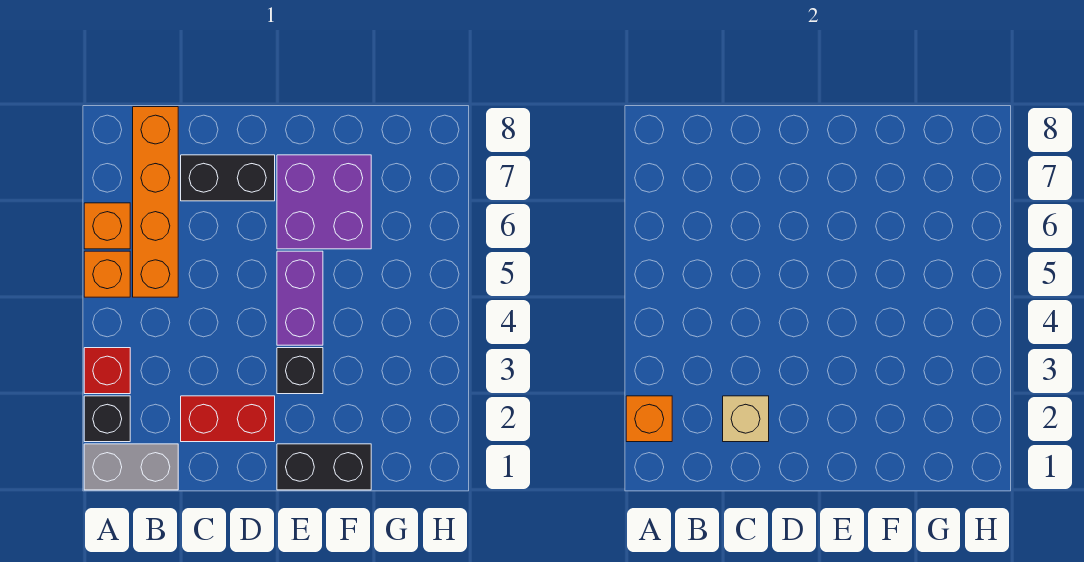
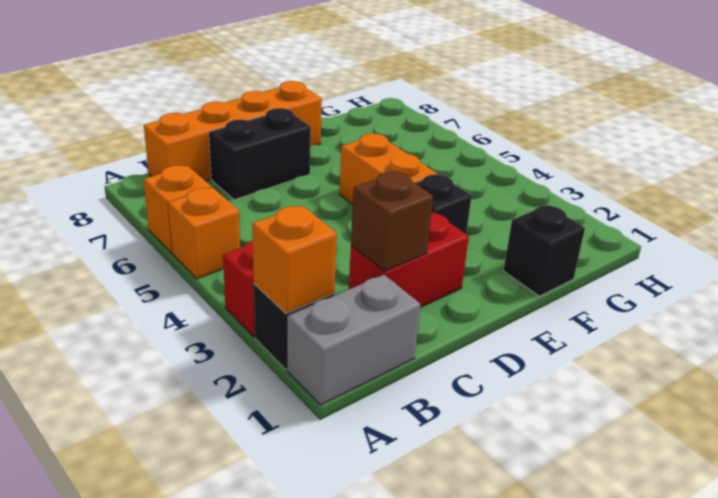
orange 1x4 brick [133,107,178,297] -> orange 1x4 brick turned to [144,81,322,181]
tan 1x1 brick [723,396,769,442] -> brown 1x1 brick [351,171,433,271]
black 1x2 brick [277,444,371,490] -> black 1x1 brick [503,205,585,296]
purple 1x2 brick [277,251,323,345] -> orange 1x2 brick [340,133,437,204]
purple 2x2 brick [277,155,371,249] -> none

